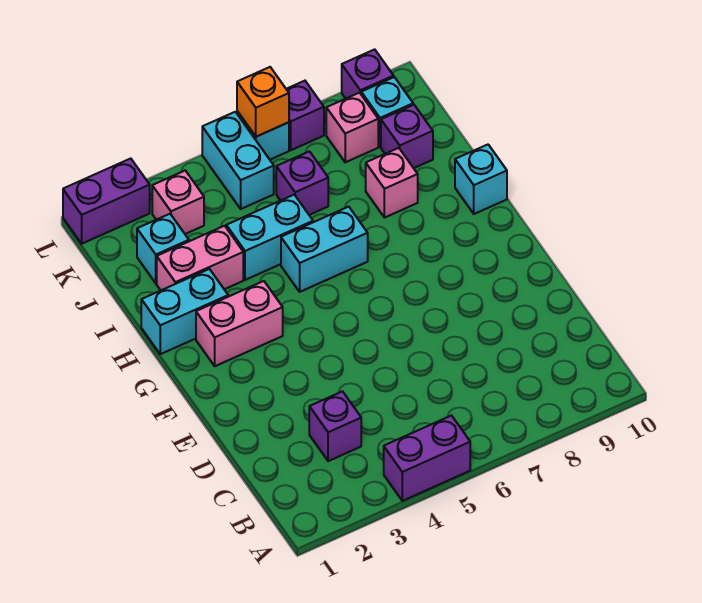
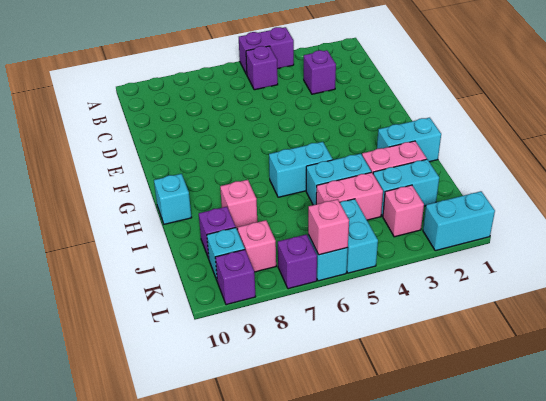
pink 1x2 brick [196,281,283,366] -> pink 1x2 brick moved to [316,172,383,220]
cyan 1x1 brick [137,214,189,283] -> cyan 1x2 brick [373,159,439,216]
purple 1x1 brick [276,151,328,215] -> purple 1x1 brick moved to [246,46,278,90]
purple 1x2 brick [63,159,150,244] -> cyan 1x2 brick [423,191,495,251]
orange 1x1 brick [237,67,289,137] -> pink 1x1 brick [308,199,349,255]

